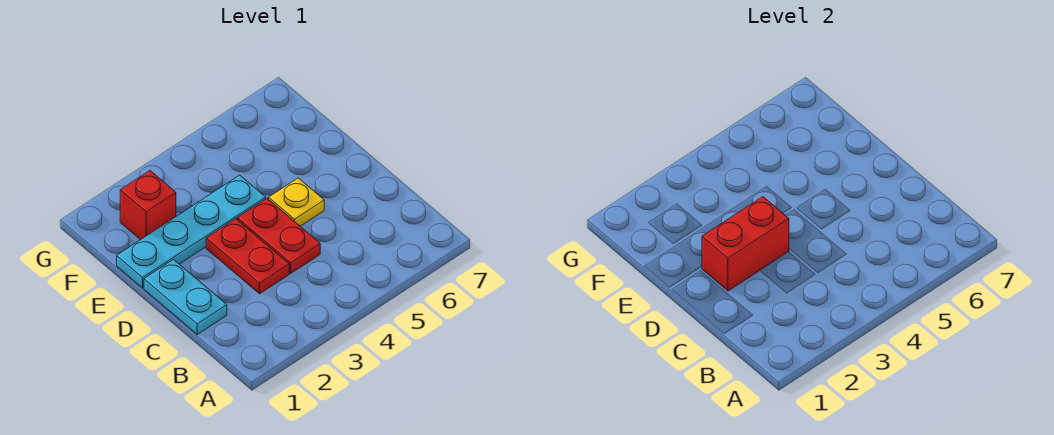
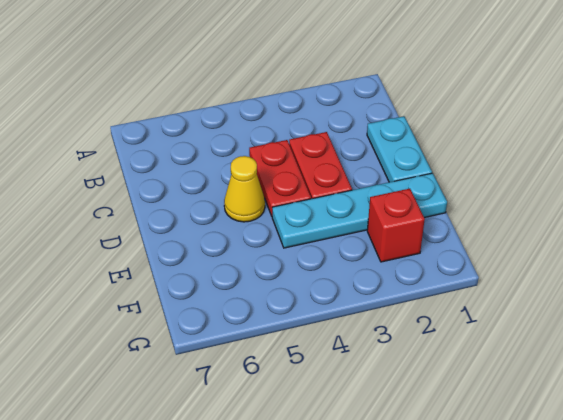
red 1x2 brick [702,197,789,291] -> none
yellow 1x1 plate [269,178,324,226] -> yellow 1x1 cone [224,156,265,222]

